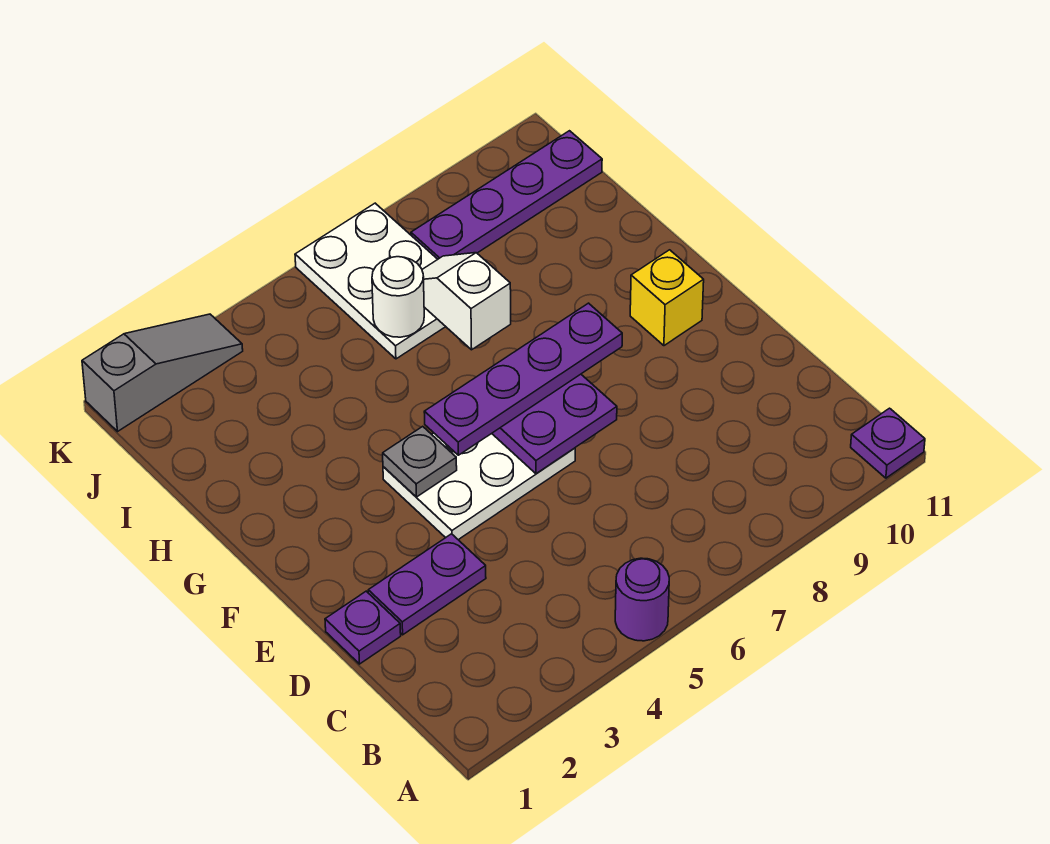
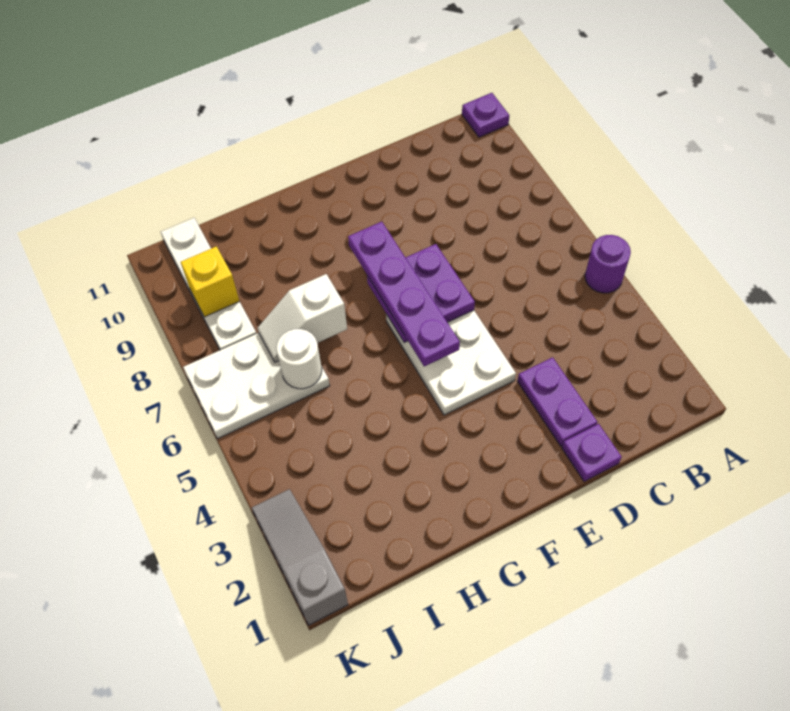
grey 1x1 plate [383,426,457,497] -> none
yellow 1x1 brick [630,250,704,346] -> yellow 1x1 brick moved to [181,246,240,317]
purple 1x4 plate [411,131,602,259] -> white 1x4 plate [161,218,256,350]

